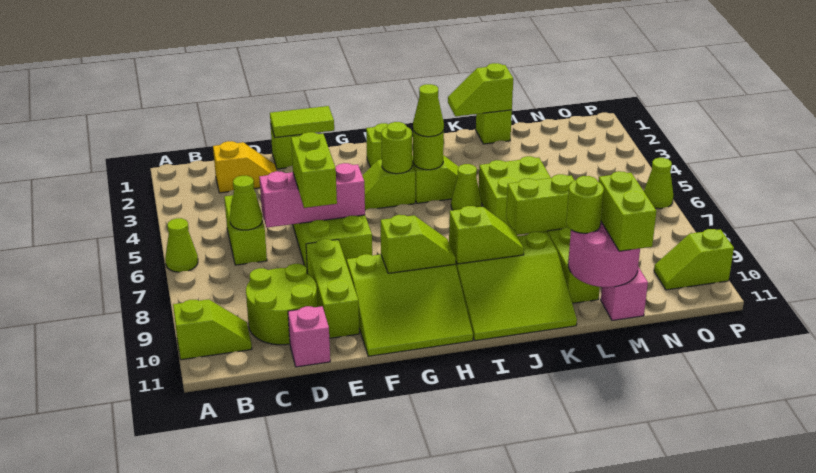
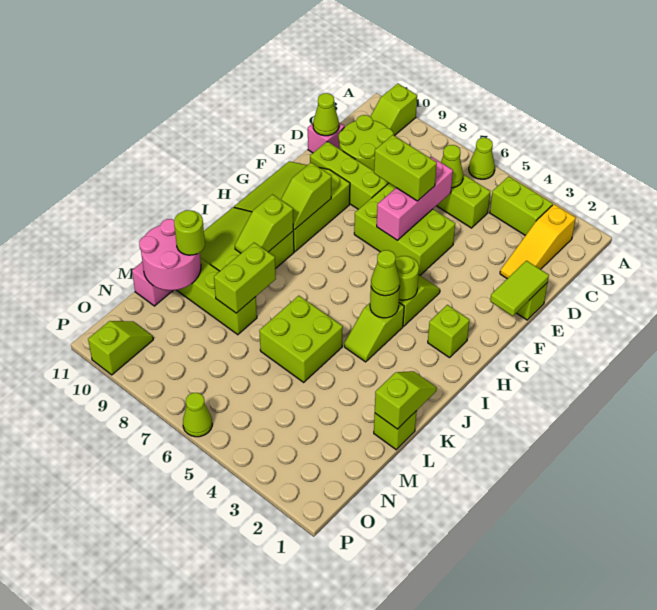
yellow 1x2 slope [213,141,277,193] -> yellow 1x3 slope [500,204,576,279]
lime 1x1 cone [451,164,481,210] -> lime 1x1 cone moved to [313,93,339,136]
lime 1x2 brick [598,171,656,251] -> lime 1x2 brick moved to [490,176,553,236]

